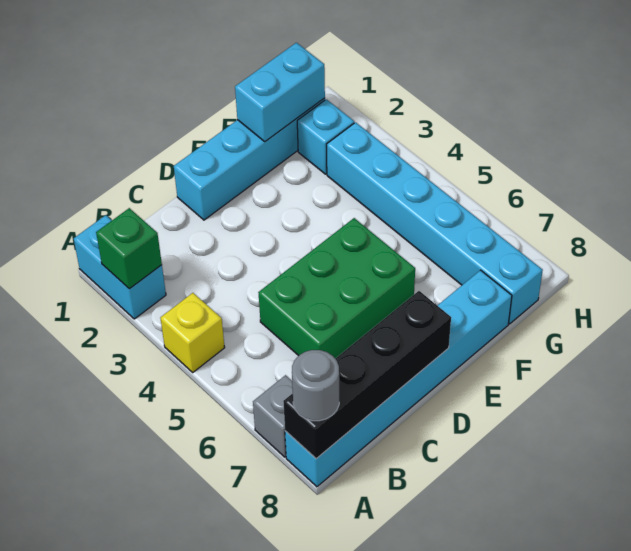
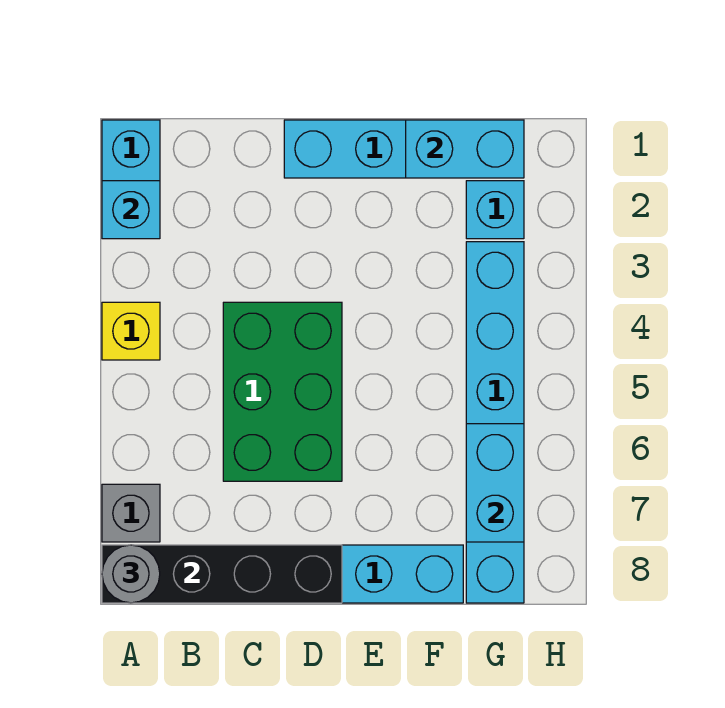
green 1x1 brick [96,208,162,289] -> cyan 1x1 brick [102,181,160,239]
green 2x3 brick [258,218,415,358] -> green 2x3 brick turned to [223,302,342,481]
none -> cyan 1x2 brick [466,424,524,542]

